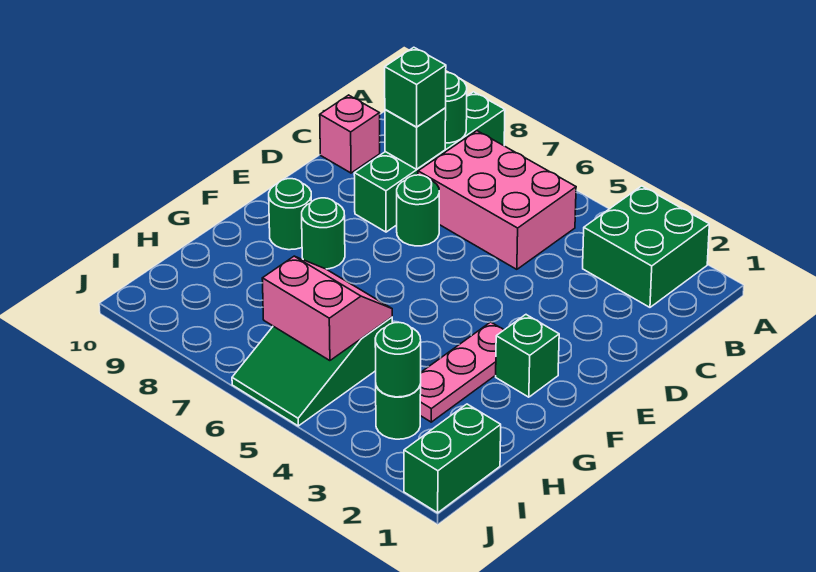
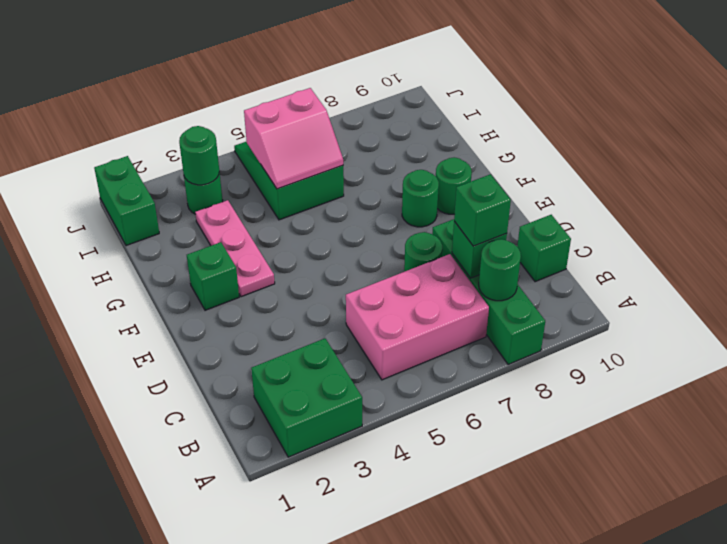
pink 1x1 brick [320,95,380,173] -> green 1x1 brick [517,215,571,282]

